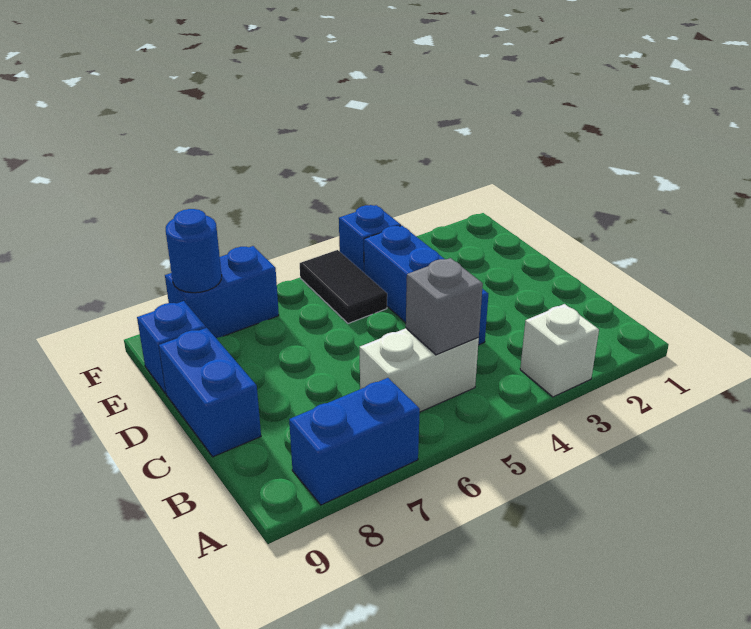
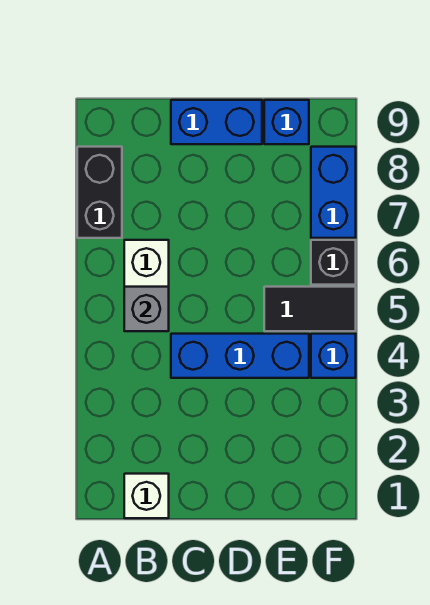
white 1x1 brick [520,304,599,397] -> white 1x1 brick moved to [124,474,169,518]
blue 1x2 brick [289,378,420,505] -> black 1x2 brick [77,147,122,238]
none -> black 1x1 brick [311,240,356,285]
blue 1x1 round brick [166,209,222,293] -> none

